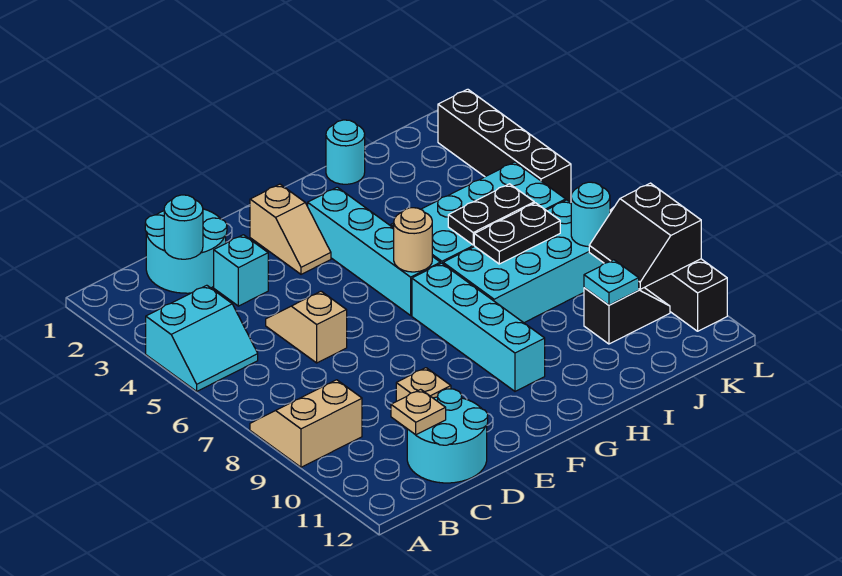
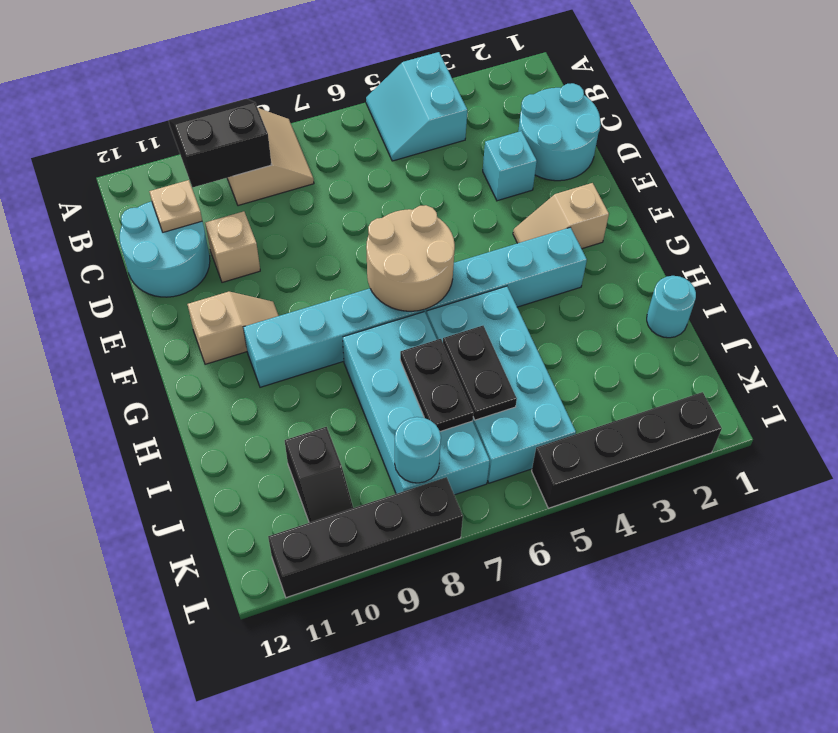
cyan 1x1 round brick [164,195,203,259] -> none
tan 1x2 slope [266,291,347,363] -> tan 1x2 slope moved to [187,292,279,364]
tan 1x1 round brick [394,208,432,272] -> tan 2x2 round brick [366,205,455,311]
cyan 1x1 plate [584,260,639,305] -> none
black 2x2 slope [589,183,701,289] -> black 2x2 slope moved to [169,99,272,187]

